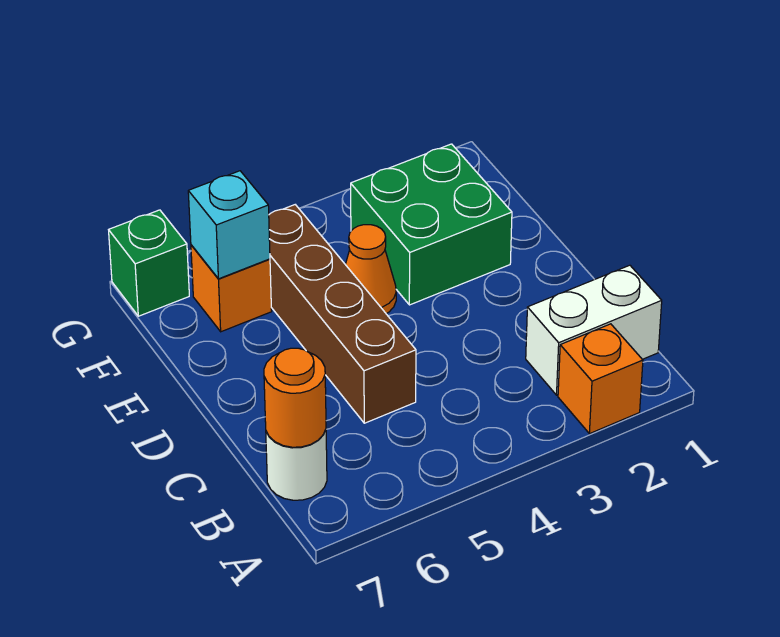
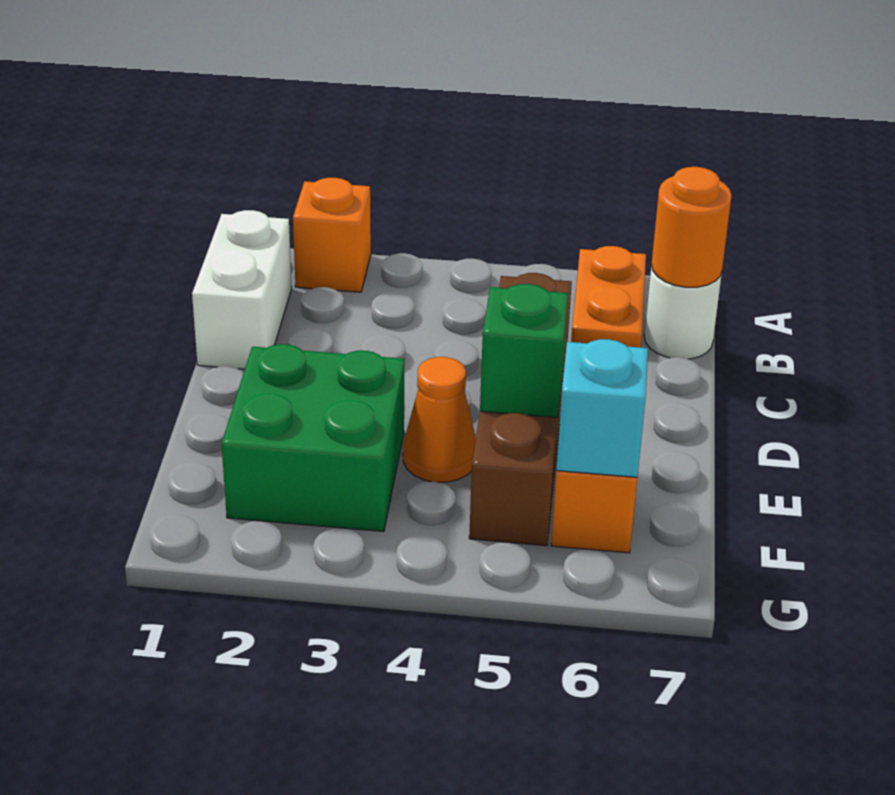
none -> orange 1x2 plate [571,246,646,347]
white 1x2 brick [526,265,662,395] -> white 1x2 brick turned to [192,210,292,369]
green 1x1 brick [109,210,189,316] -> green 1x1 brick moved to [480,284,568,418]

